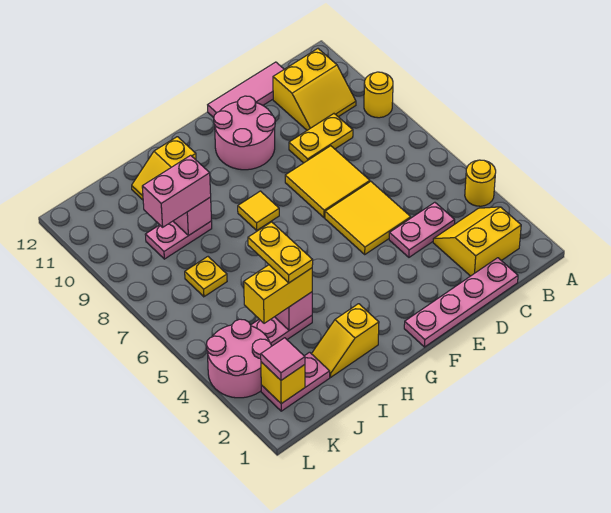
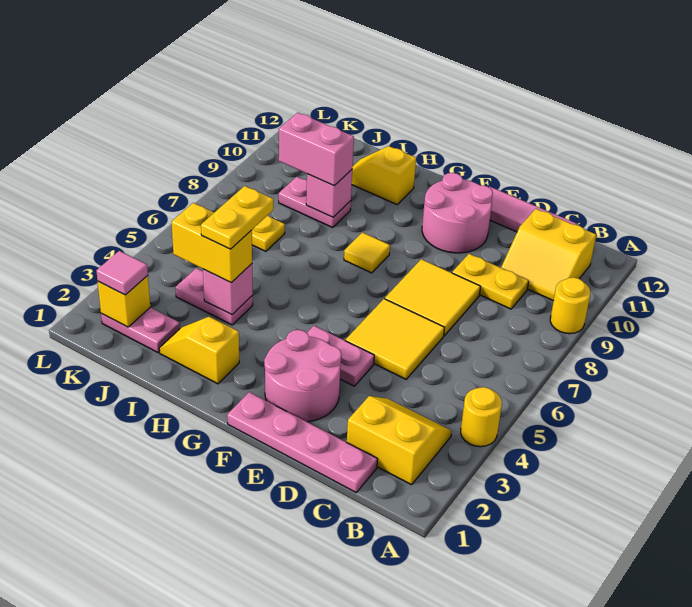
pink 1x2 plate [389,202,455,257] -> pink 1x2 plate moved to [307,326,374,386]
pink 2x2 round brick [206,319,272,398] -> pink 2x2 round brick moved to [264,330,342,422]

